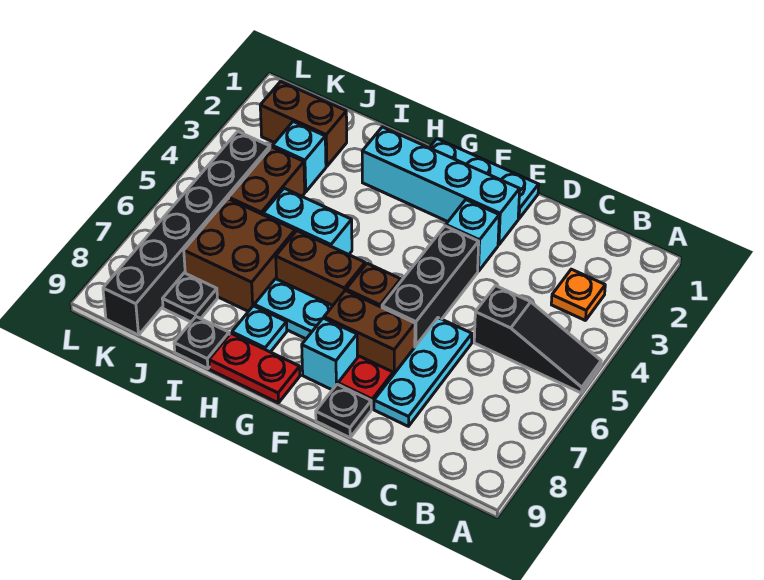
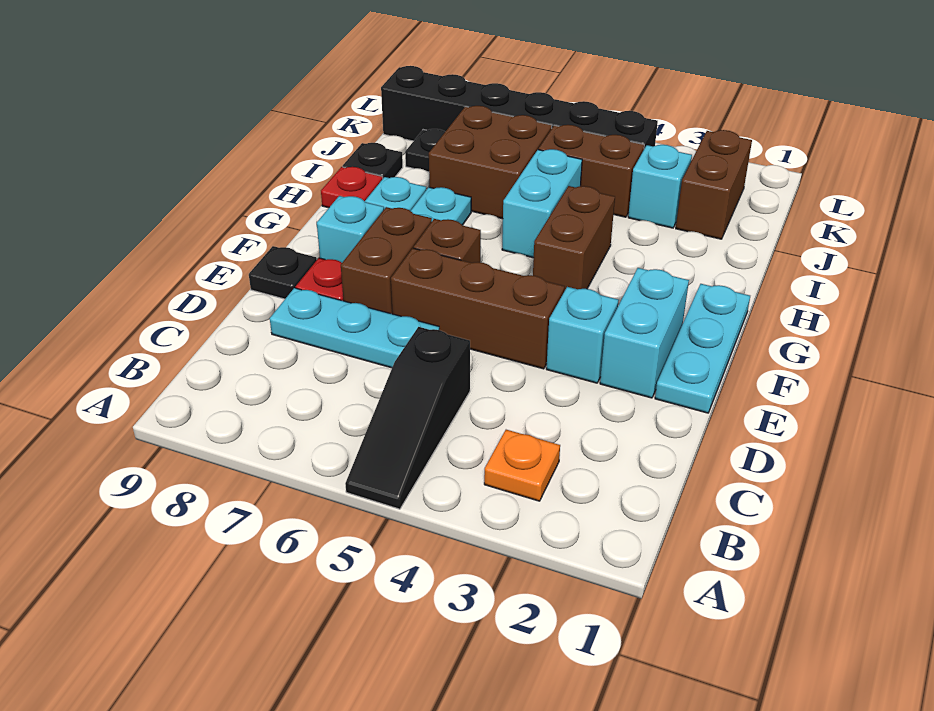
cyan 1x4 brick [362,127,520,245] -> cyan 1x2 brick [600,268,689,398]
black 1x3 brick [382,226,479,346] -> brown 1x3 brick [391,248,565,369]
brown 1x2 brick [276,231,365,305] -> brown 1x2 brick moved to [533,186,615,291]
red 1x2 plate [209,333,300,403] -> red 1x1 plate [321,167,383,208]

